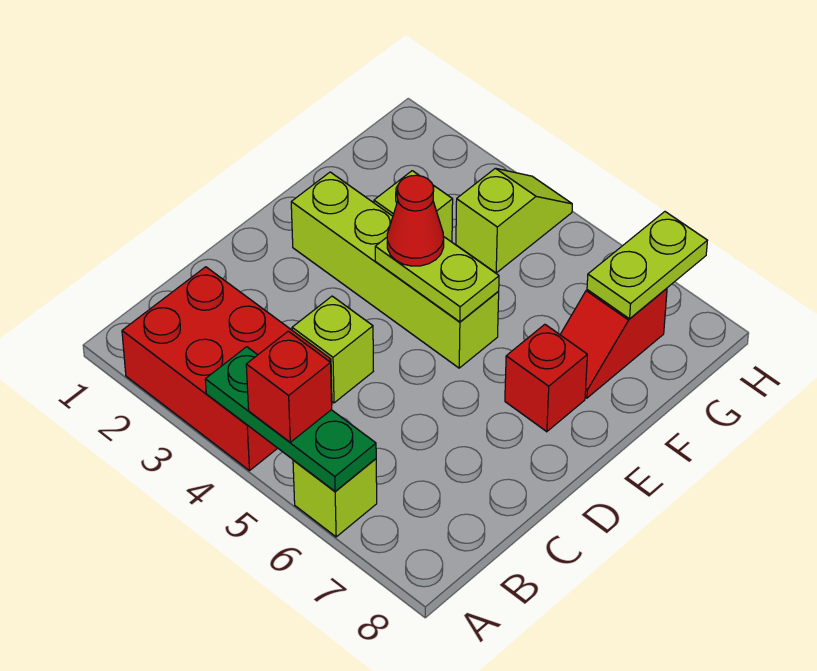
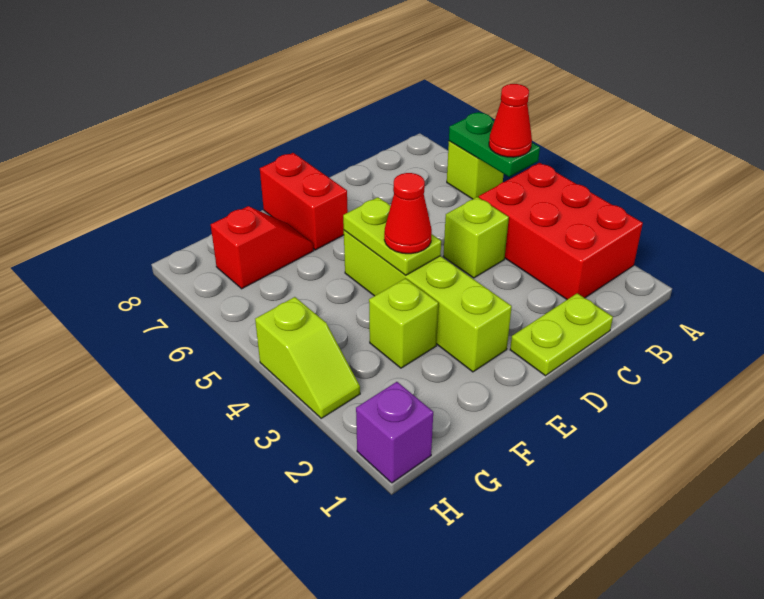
green 1x3 plate [205,347,376,491] -> green 1x2 plate [449,112,540,177]
red 1x1 brick [246,331,332,442] -> red 1x1 cone [489,84,532,157]
red 1x1 brick [505,324,587,432] -> red 1x2 brick [260,153,348,250]
lime 1x2 slope [456,168,572,273] -> lime 1x2 slope turned to [255,297,360,418]
lime 1x2 plate [587,212,707,319] -> lime 1x2 plate moved to [510,293,613,376]
none -> purple 1x1 brick [356,382,433,483]

